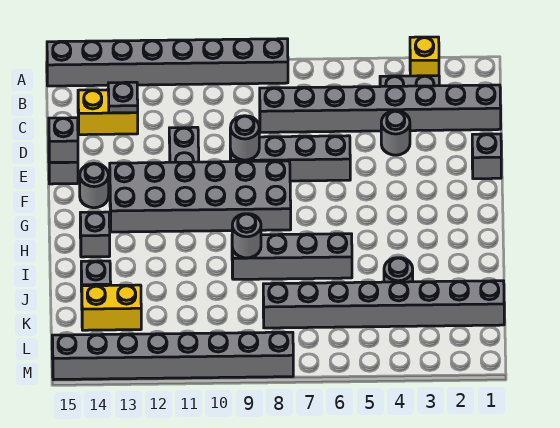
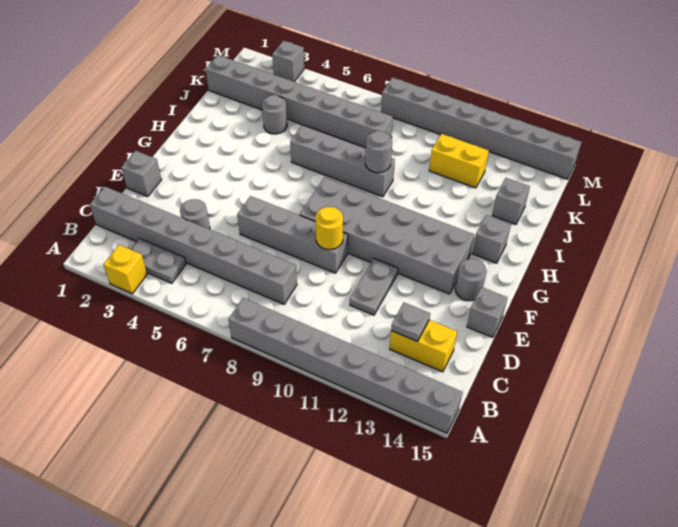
grey 1x1 round brick [230,116,259,160] -> yellow 1x1 round brick [315,207,343,249]
grey 1x1 brick [49,118,78,163] -> grey 1x1 brick moved to [272,40,304,82]
yellow 1x2 brick [82,285,141,330] -> yellow 1x2 brick moved to [429,134,489,188]

